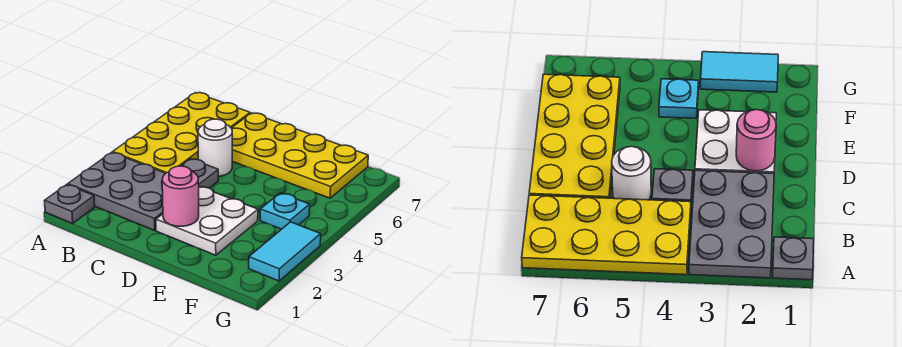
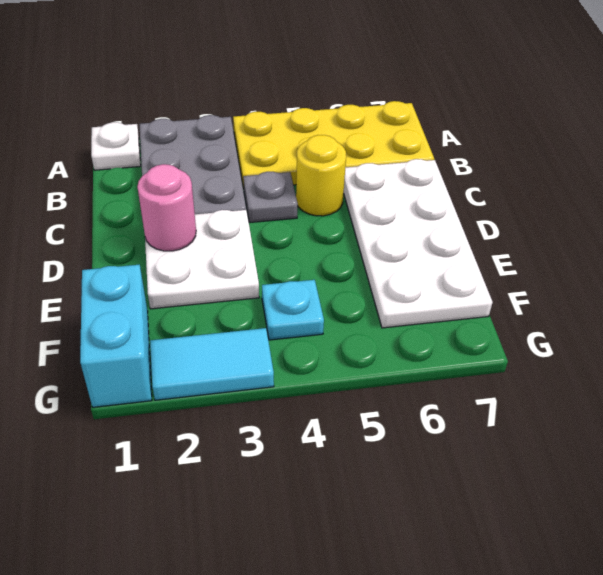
grey 1x1 plate [44,185,95,223] -> white 1x1 plate [91,122,141,170]
white 1x1 round brick [198,119,232,176] -> yellow 1x1 round brick [296,135,346,216]
yellow 2x4 plate [232,113,368,198] -> white 2x4 plate [344,159,493,328]
none -> cyan 1x2 brick [80,264,152,407]

